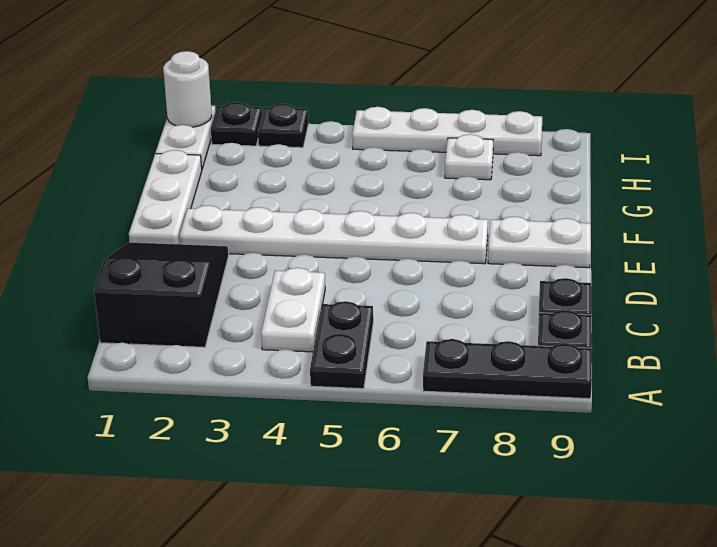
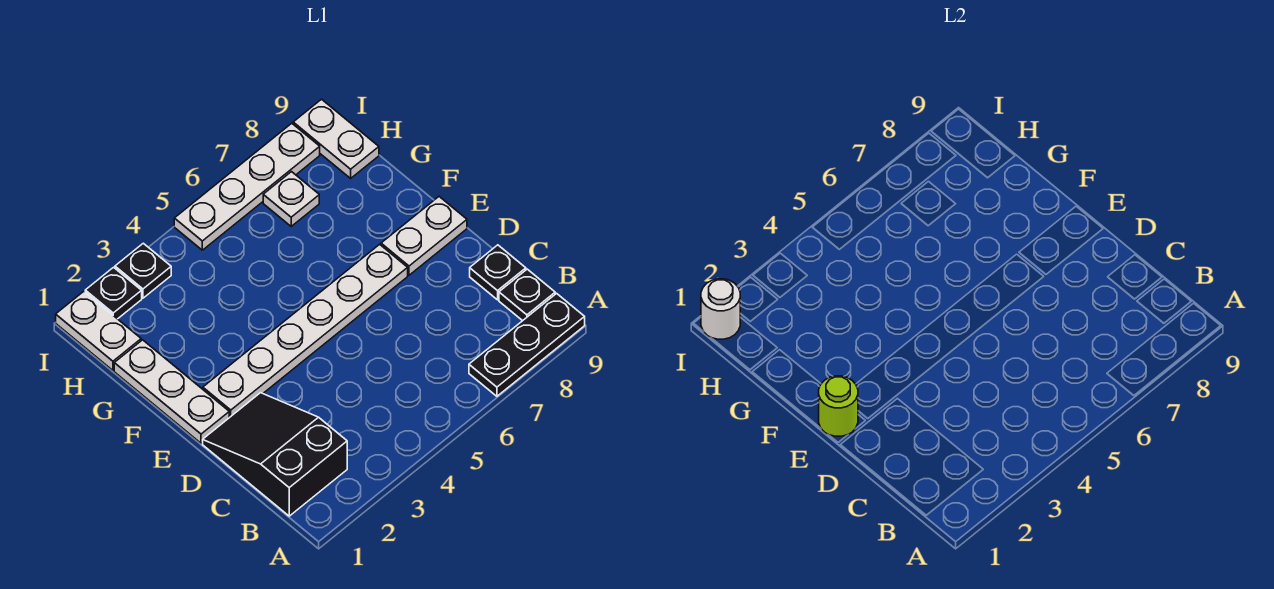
black 1x2 plate [310,301,373,389] -> none
white 1x2 plate [261,268,325,352] -> white 1x2 plate moved to [293,99,379,178]
none -> lime 1x1 round brick [819,376,858,436]

